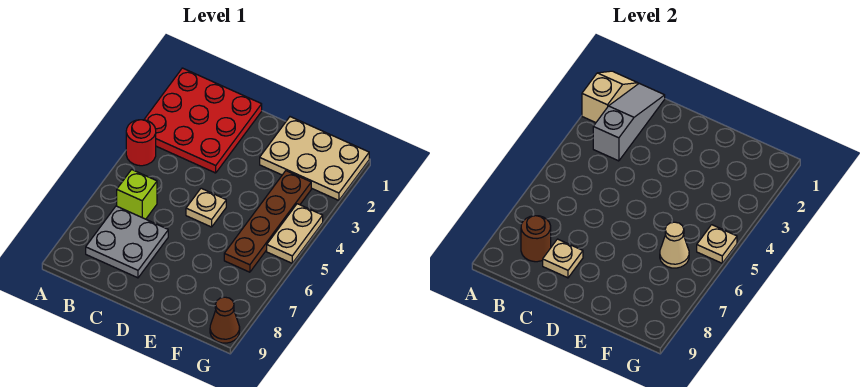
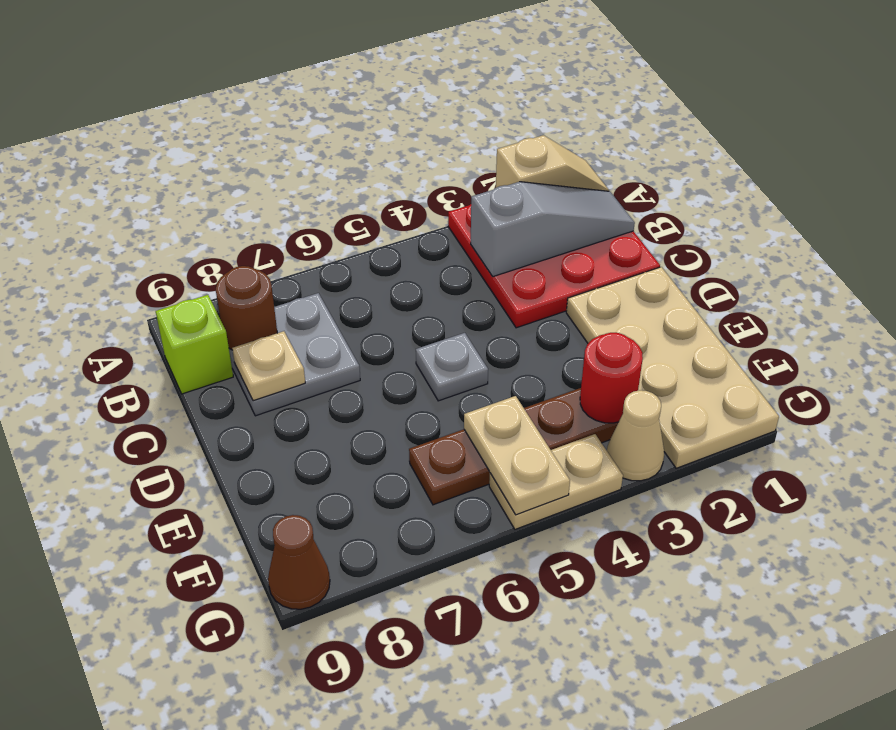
red 1x1 round brick [126,120,156,166] -> red 1x1 round brick moved to [580,333,643,423]
lime 1x1 brick [117,170,157,219] -> lime 1x1 brick moved to [156,295,233,394]
tan 1x1 plate [186,188,226,227] -> grey 1x1 plate [416,333,488,401]
tan 2x3 plate [260,117,369,200] -> tan 2x4 plate [566,267,779,468]
tan 1x1 cone [660,222,689,268] -> tan 1x1 cone moved to [607,390,664,481]
tan 1x1 plate [697,225,737,263] -> tan 1x2 plate [464,396,570,515]

